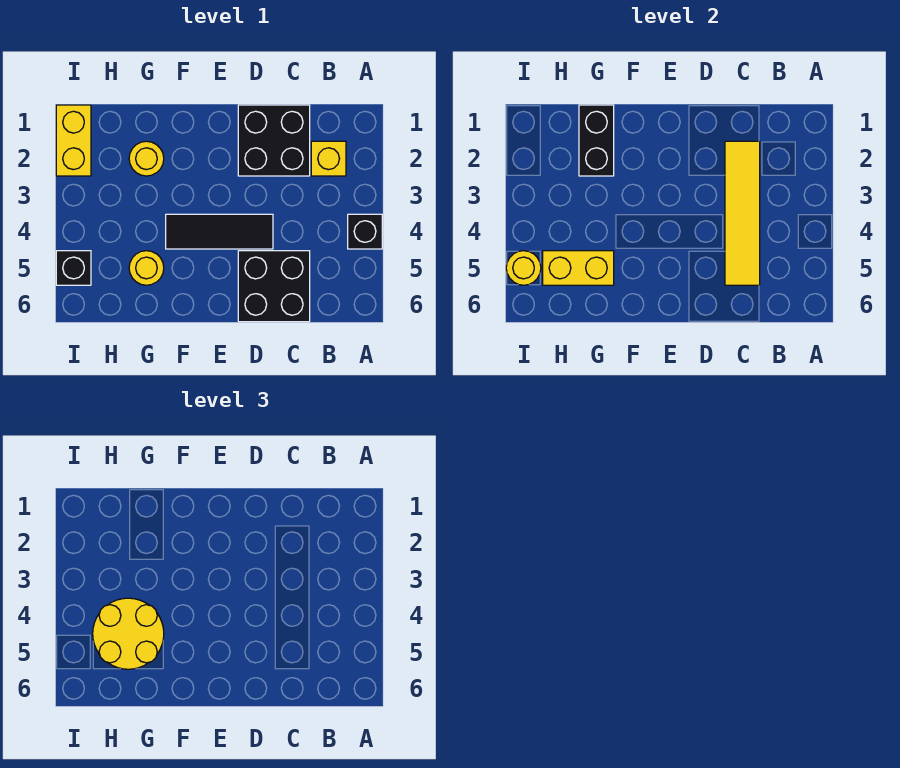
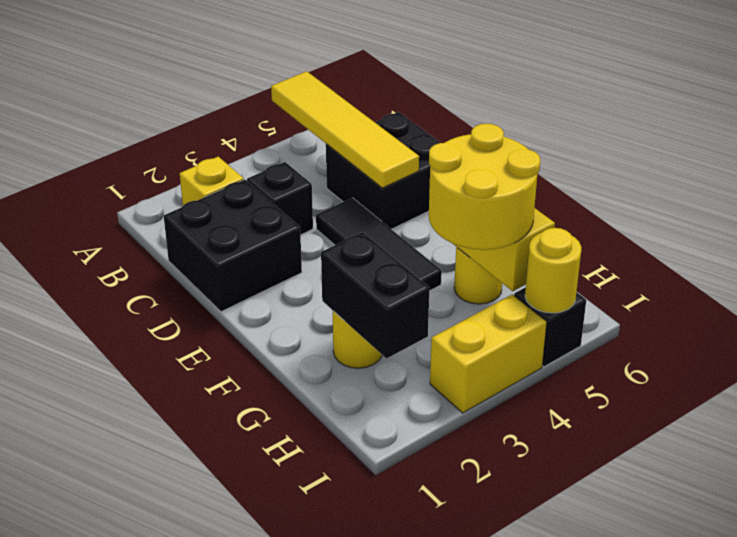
black 1x1 brick [348,214,382,249] -> black 1x1 brick moved to [247,162,313,235]
yellow 1x4 tile [725,141,760,285] -> yellow 1x4 tile turned to [271,71,419,188]
black 1x2 brick [579,105,614,176] -> black 1x2 brick turned to [321,232,430,359]
yellow 1x2 brick [56,105,91,176] -> yellow 1x2 brick moved to [430,294,547,413]

